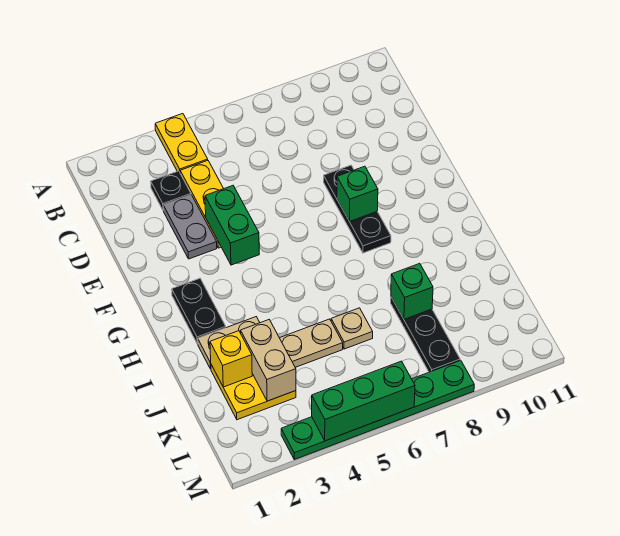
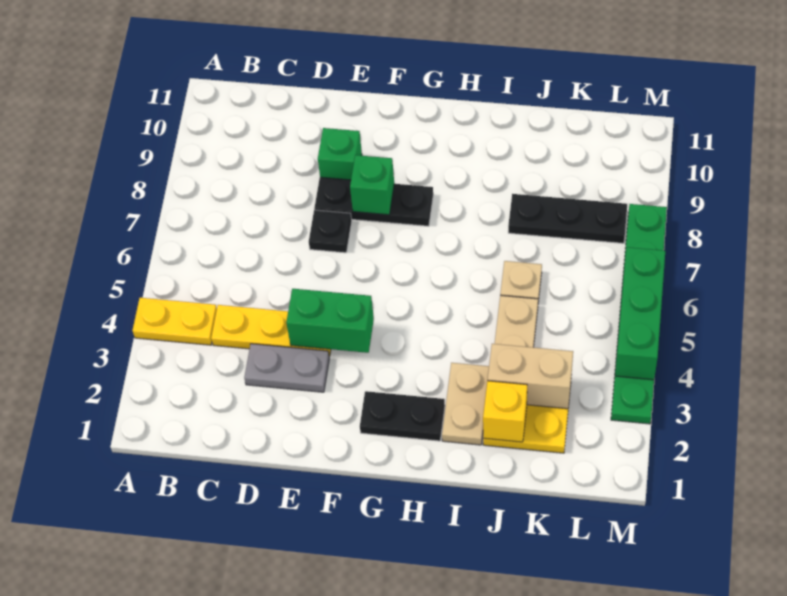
black 1x1 plate [151,171,191,211] -> black 1x1 plate moved to [309,210,352,253]
green 1x1 brick [391,263,433,319] -> green 1x1 brick moved to [318,128,362,180]

